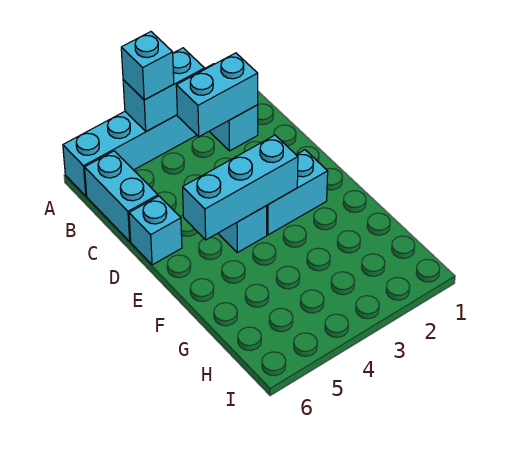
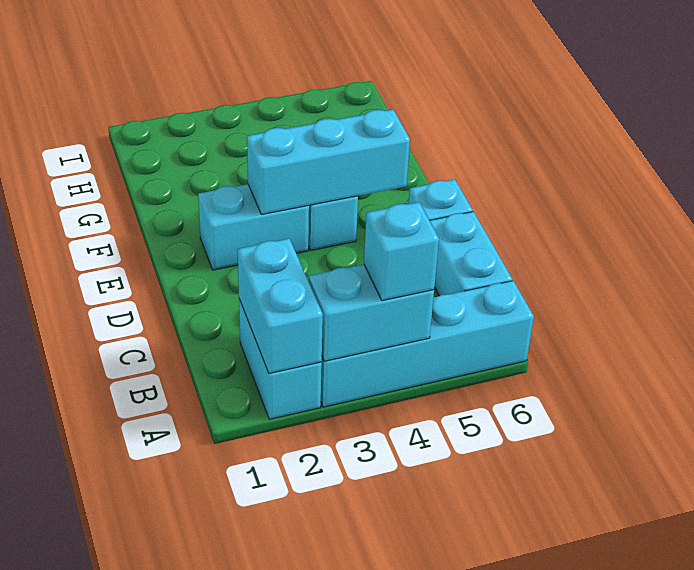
cyan 1x2 brick [176,53,258,137] -> cyan 1x2 brick turned to [237,239,323,373]

